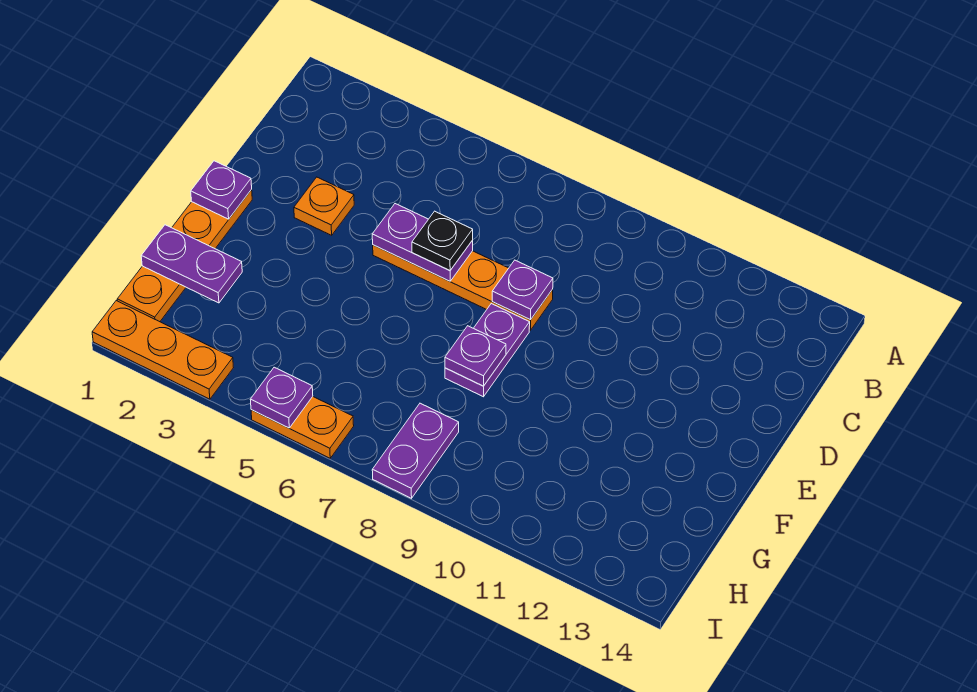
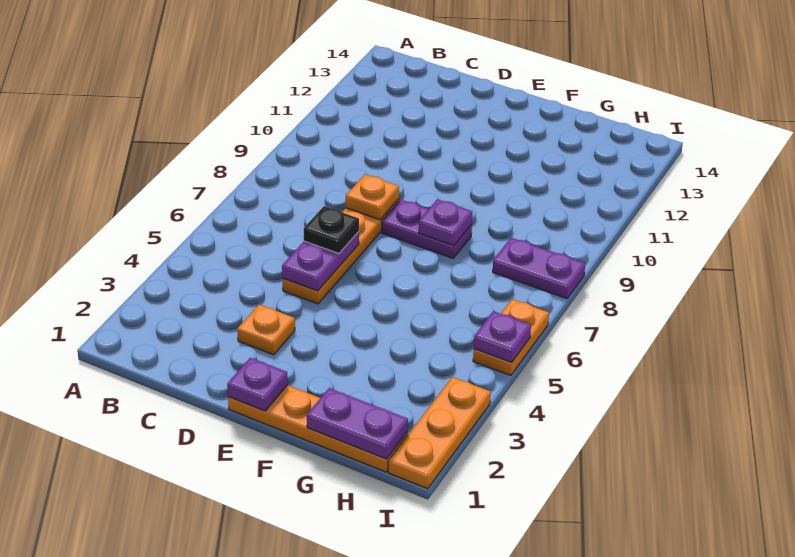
purple 1x1 plate [492,260,553,320] -> orange 1x1 plate [346,174,399,220]
purple 1x2 plate [141,225,242,303] -> purple 1x2 plate turned to [307,388,408,459]

